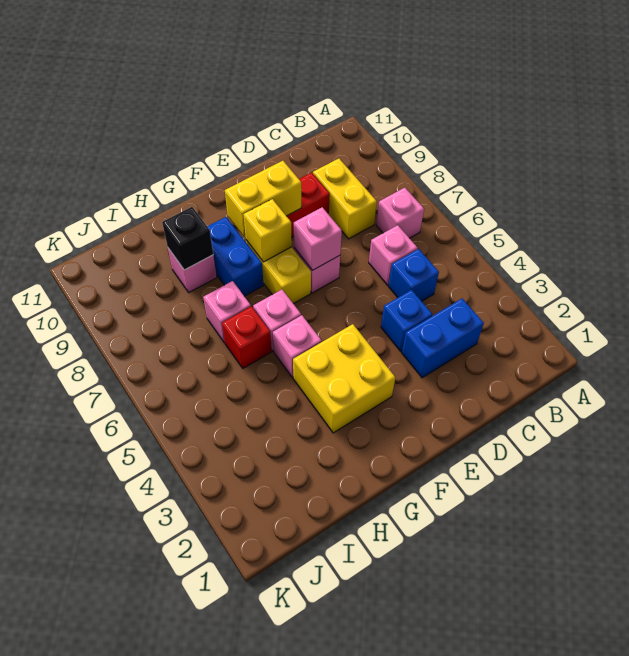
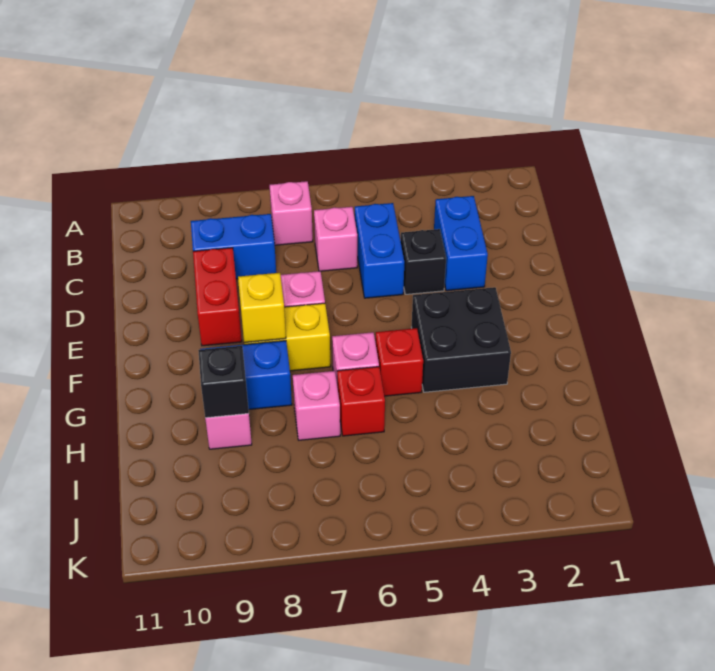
blue 1x1 brick [388,249,439,301] -> blue 1x2 brick [355,203,404,298]
yellow 1x2 brick [313,158,377,239] -> blue 1x2 brick [191,214,276,279]
blue 1x1 brick [381,290,432,351] -> black 1x1 brick [401,229,446,294]
pink 1x1 brick [294,207,342,270] -> none
yellow 1x2 brick [225,161,301,238] -> none
yellow 2x2 brick [293,324,395,433] -> black 2x2 brick [411,287,511,392]
pink 1x1 brick [273,315,322,378] -> red 1x1 brick [376,328,423,396]

